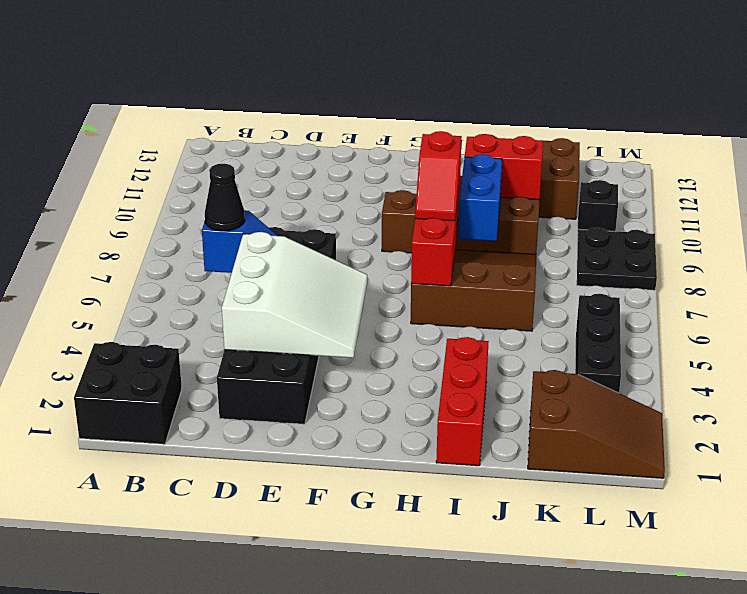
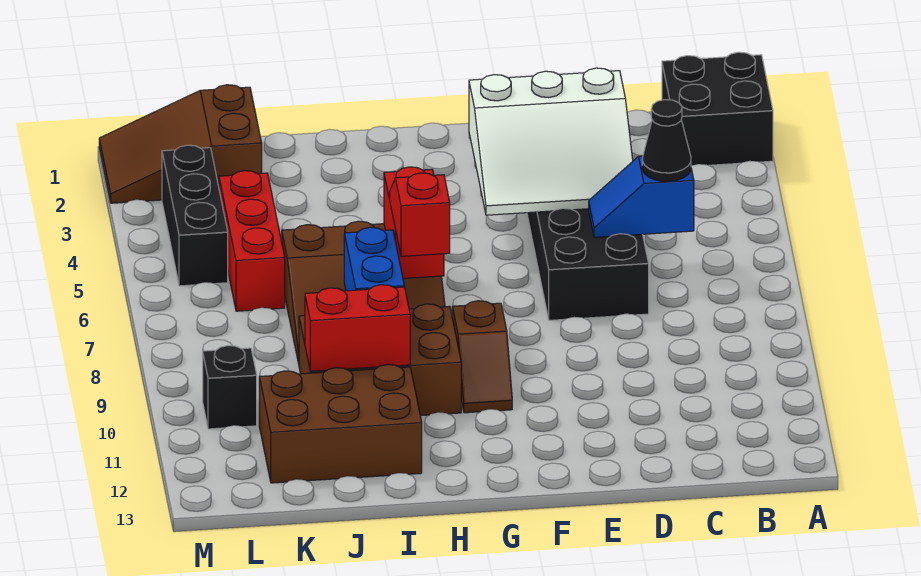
white 3x3 slope [222,232,367,358] -> white 3x3 slope turned to [469,68,633,215]
red 1x3 brick [436,337,489,466] -> red 1x3 brick moved to [219,171,285,311]
black 2x2 plate [577,227,657,290] -> none

